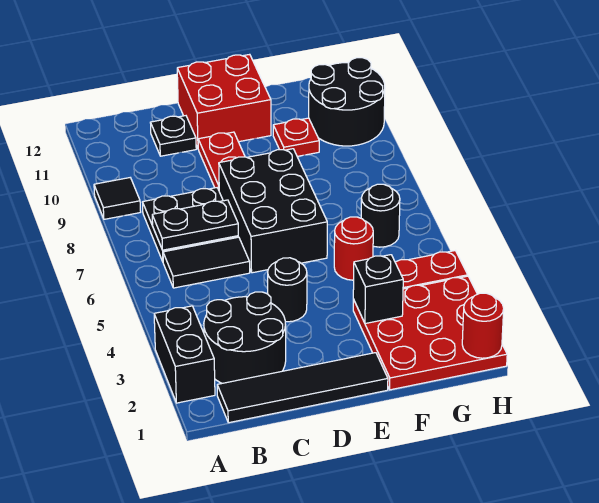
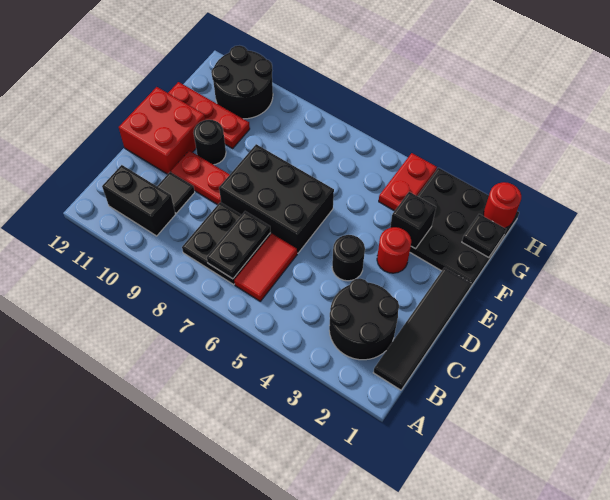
black 1x2 brick [154,306,215,403] -> black 1x2 brick moved to [102,165,175,236]
black 1x1 tile [94,178,141,219] -> black 1x1 tile moved to [157,172,195,213]
black 1x2 tile [163,237,250,288] -> red 1x2 tile [234,234,297,301]
black 1x1 plate [150,116,196,156] -> black 1x1 plate moved to [462,214,506,258]
red 3x3 plate [353,276,507,390] -> black 3x3 plate [410,168,519,286]
red 1x1 round brick [334,217,373,280] -> red 1x1 round brick moved to [377,227,411,273]
red 1x1 plate [273,118,319,156] -> red 1x3 plate [168,82,250,148]
black 1x1 round brick [361,184,400,247] -> black 1x1 round brick moved to [193,120,226,165]

